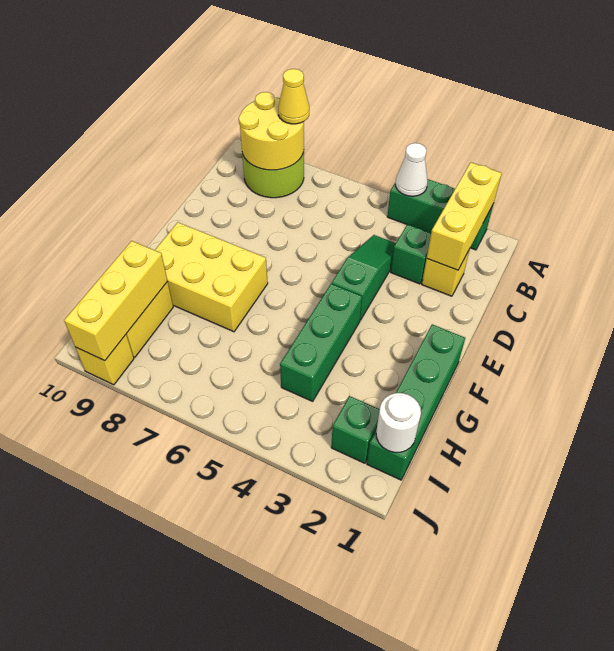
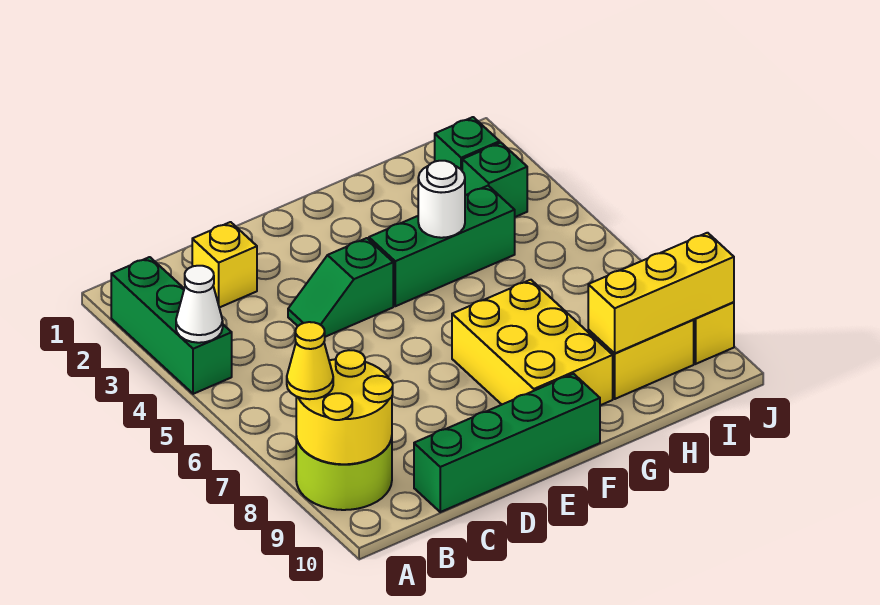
yellow 1x3 brick [427,163,502,270] -> none
green 1x1 brick [391,224,431,284] -> green 1x1 brick moved to [462,143,527,217]
green 1x3 slope [331,235,396,320] -> green 1x2 slope [288,238,393,337]
green 1x4 brick [367,324,465,480] -> green 1x4 brick moved to [414,374,600,512]
white 1x1 round brick [376,393,421,452] -> white 1x1 round brick moved to [418,161,465,238]

